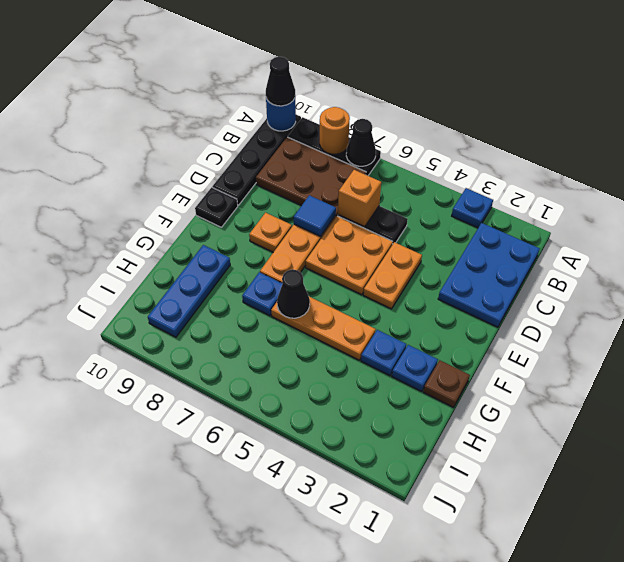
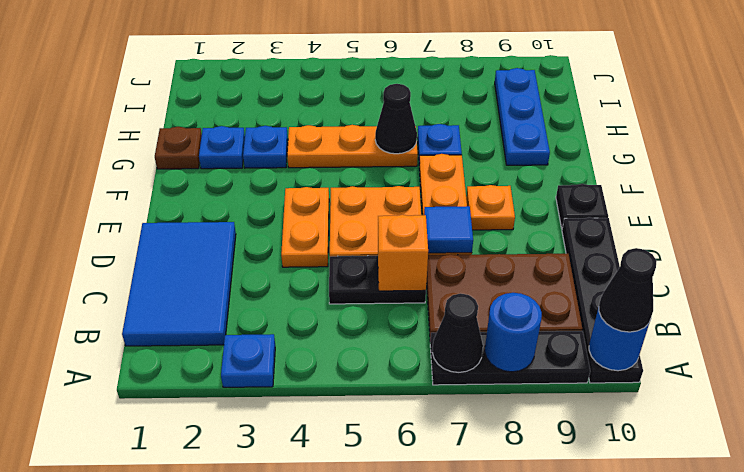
orange 1x1 round brick [320,107,350,154] -> blue 1x1 round brick [485,293,542,372]
blue 2x3 plate [438,223,540,327] -> blue 2x3 tile [122,222,236,346]

